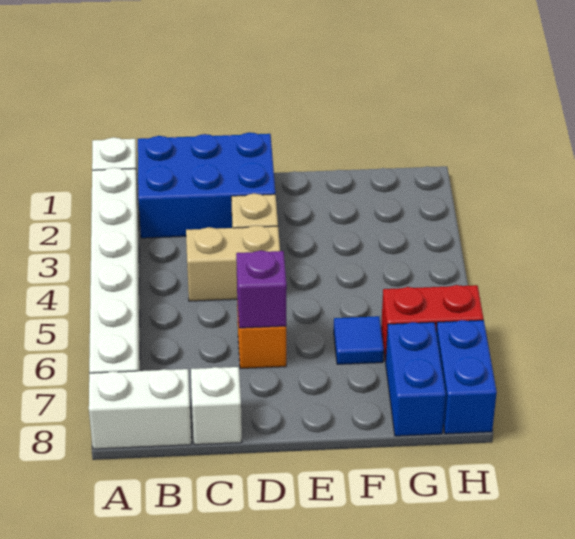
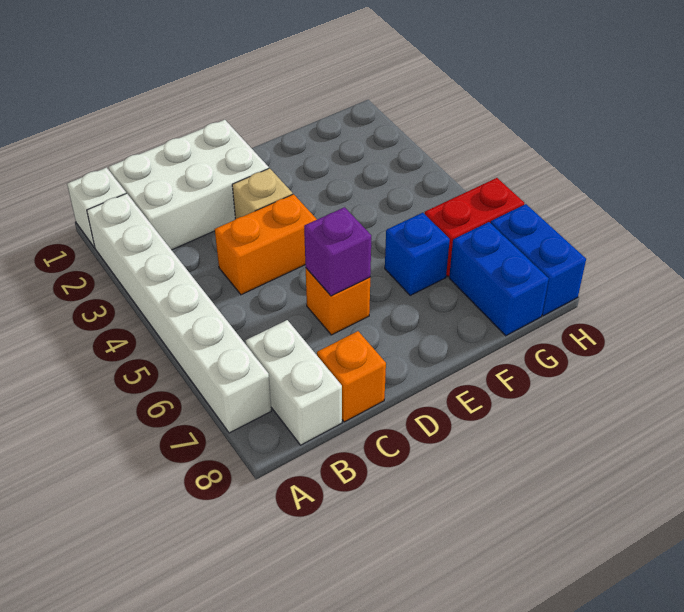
white 1x2 brick [89,369,191,449] -> white 1x2 brick turned to [246,320,342,445]
blue 2x3 brick [138,132,275,238] -> white 2x3 brick [109,120,269,250]
tan 1x2 brick [186,225,280,301] -> orange 1x2 brick [215,194,317,295]
white 1x1 brick [191,367,242,445] -> orange 1x1 brick [317,331,386,422]
blue 1x1 tile [334,316,384,364] -> blue 1x1 brick [385,213,450,296]

